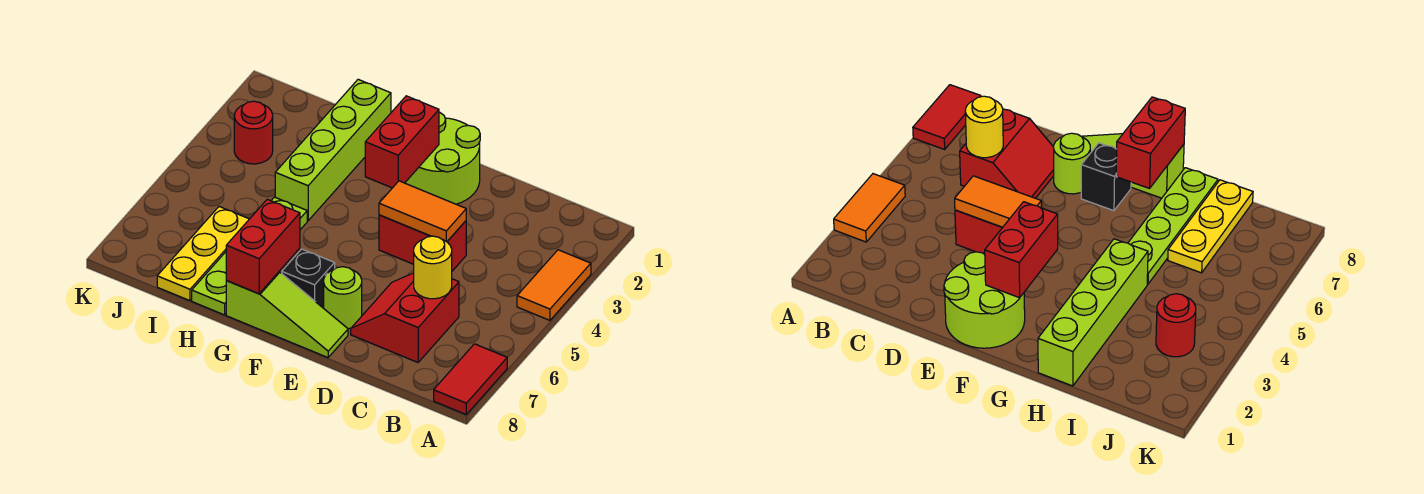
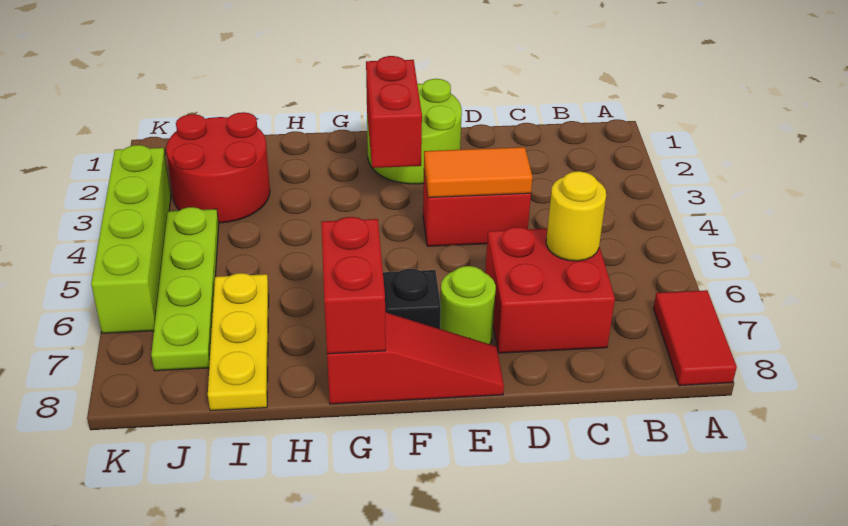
orange 1x2 tile [517,250,591,320] -> none
red 2x2 slope [351,273,459,362] -> red 2x2 brick [485,227,615,353]
lime 1x3 slope [226,272,348,357] -> red 1x3 slope [327,312,504,404]
lime 1x4 brick [275,79,391,221] -> lime 1x4 brick moved to [91,145,171,333]
lime 1x4 plate [192,197,307,315] -> lime 1x4 plate moved to [151,207,219,371]
red 1x1 round brick [234,101,273,164] -> red 2x2 round brick [166,112,270,223]

